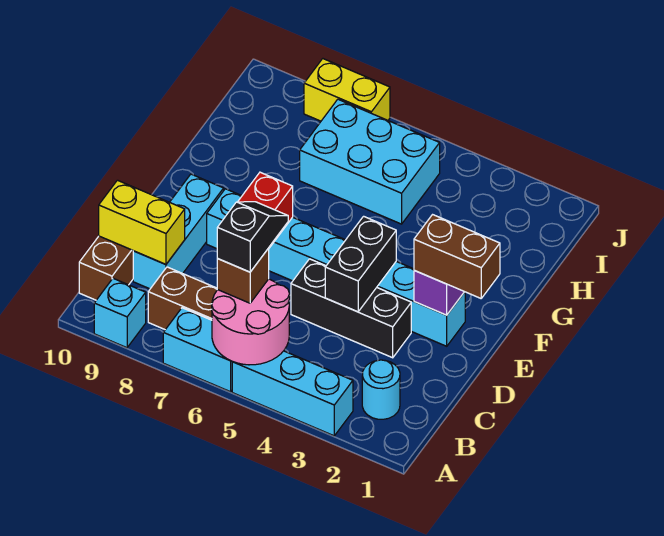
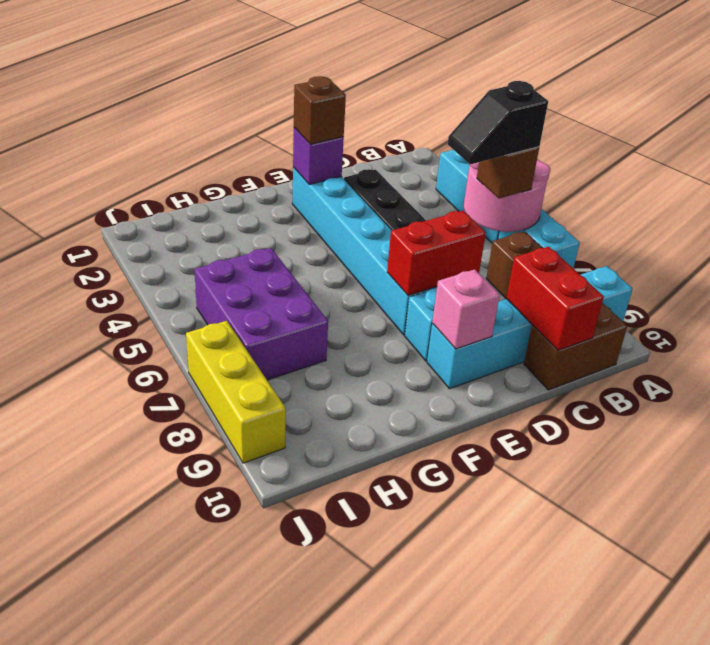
cyan 1x1 round brick [362,360,400,419] -> none
yellow 1x2 brick [99,180,185,264] -> red 1x2 brick [506,247,604,351]
black 1x2 brick [325,216,396,312] -> none
brown 1x2 brick [414,215,500,298] -> brown 1x1 brick [294,76,346,144]
none -> pink 1x1 brick [432,269,500,349]
cyan 2x3 brick [300,99,440,224] -> purple 2x3 brick [194,248,328,380]
yellow 1x2 brick [304,59,390,121] -> yellow 1x3 brick [186,321,286,463]

